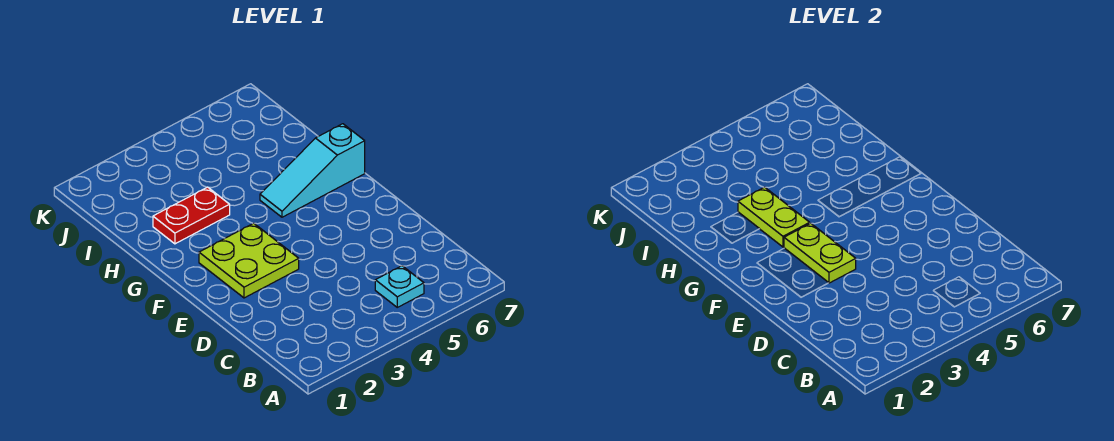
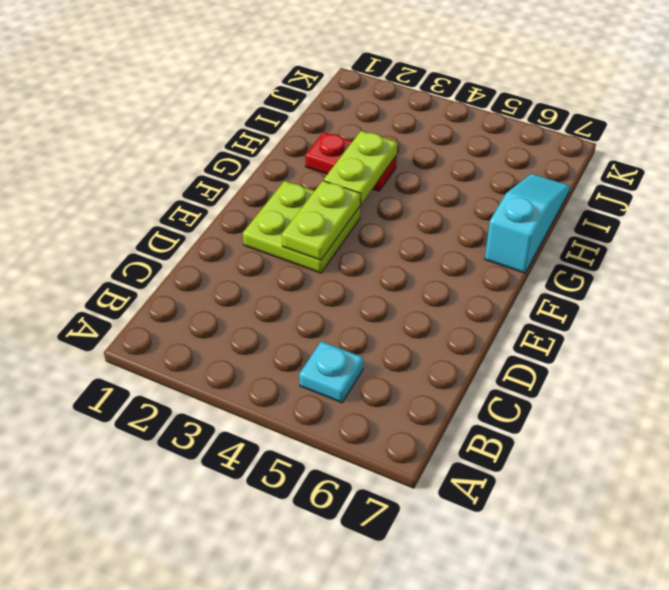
cyan 1x3 slope [260,124,365,217] -> cyan 1x3 slope turned to [485,174,570,273]

